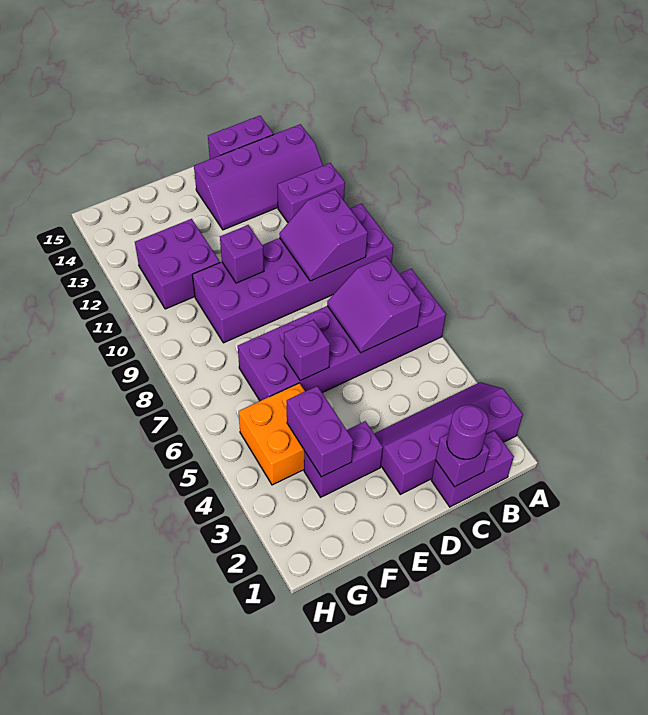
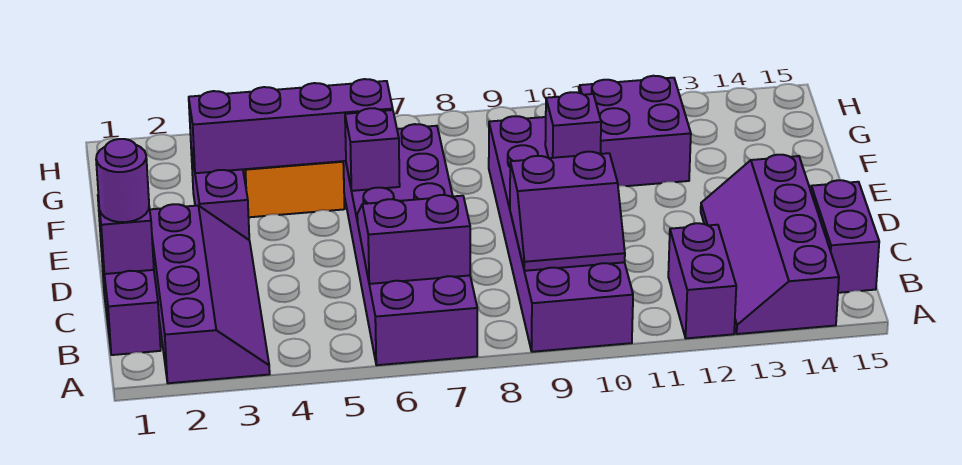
purple 2x2 slope [279,189,368,281] -> purple 2x2 slope turned to [510,152,625,271]
purple 1x2 brick [287,386,353,477] -> purple 1x4 brick [189,79,393,173]

